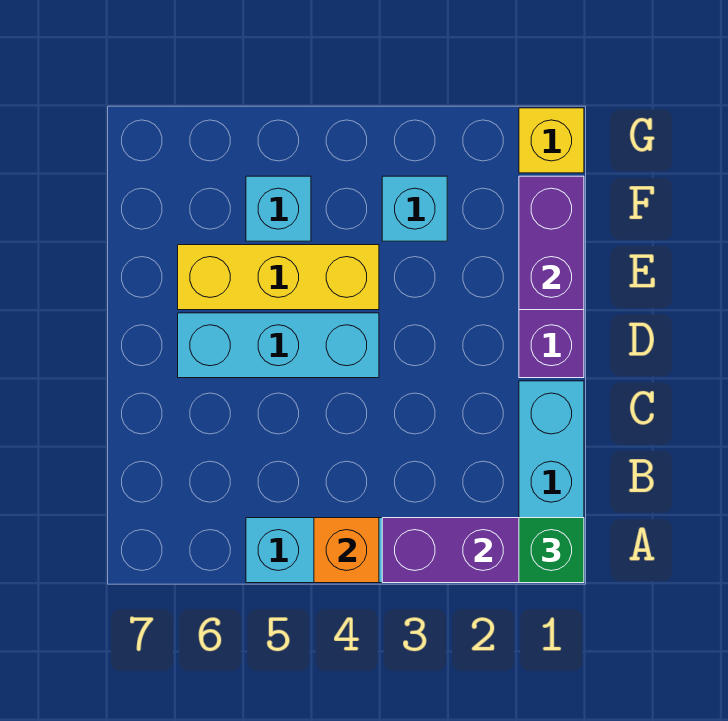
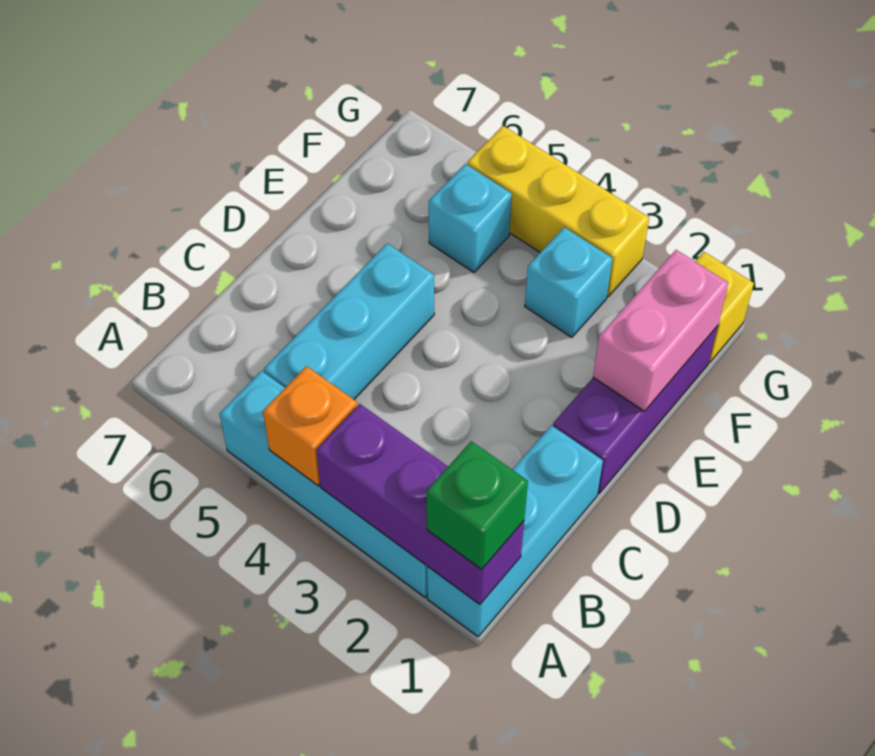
cyan 1x3 brick [178,313,379,378] -> cyan 1x3 brick turned to [264,243,434,399]
purple 1x2 brick [519,176,584,310] -> pink 1x2 brick [593,250,728,411]
yellow 1x3 brick [178,245,379,310] -> yellow 1x3 brick moved to [467,126,649,296]

